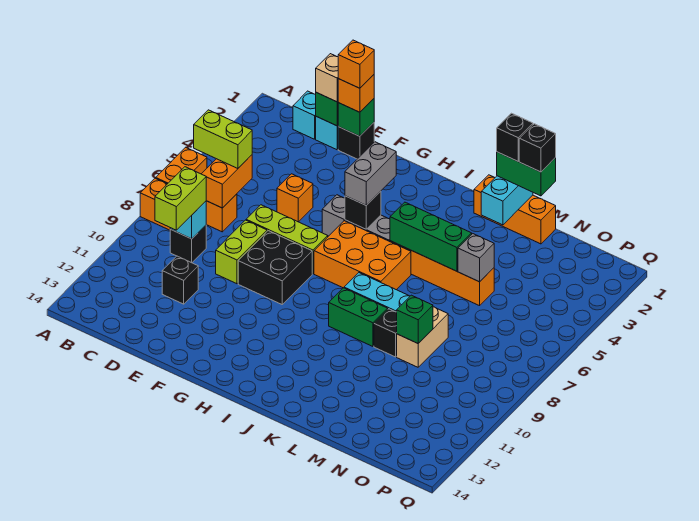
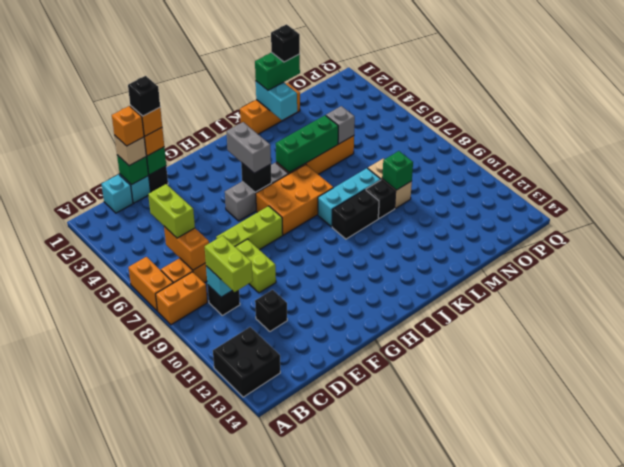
lime 1x2 brick [194,110,252,169] -> lime 1x2 brick turned to [148,184,195,238]
orange 1x1 brick [277,174,313,222] -> orange 1x1 brick moved to [112,106,144,146]
black 2x2 brick [238,231,312,304] -> black 2x2 brick moved to [213,327,280,397]
green 1x2 brick [329,288,388,346] -> black 1x2 brick [332,190,379,239]
black 1x1 brick [497,113,533,161] -> black 1x1 brick moved to [128,76,160,116]

